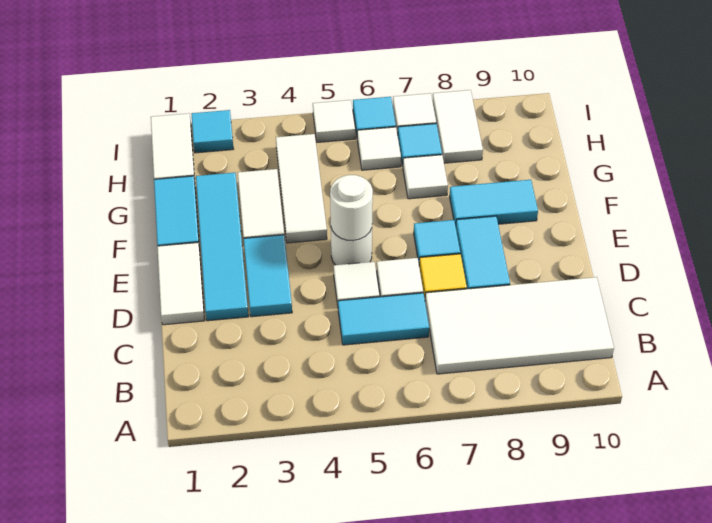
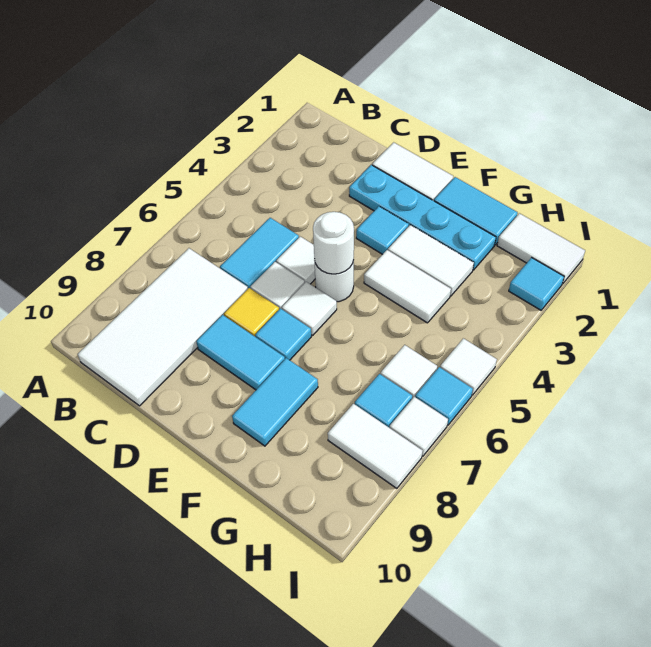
cyan 1x4 tile [196,173,248,321] -> cyan 1x4 plate [349,165,496,270]
cyan 1x2 tile [244,235,292,317] -> cyan 1x1 tile [356,206,409,254]
white 1x3 tile [276,134,327,243] -> white 1x2 tile [364,250,451,323]
white 1x1 tile [403,155,448,199] -> white 1x1 tile moved to [282,282,337,335]

